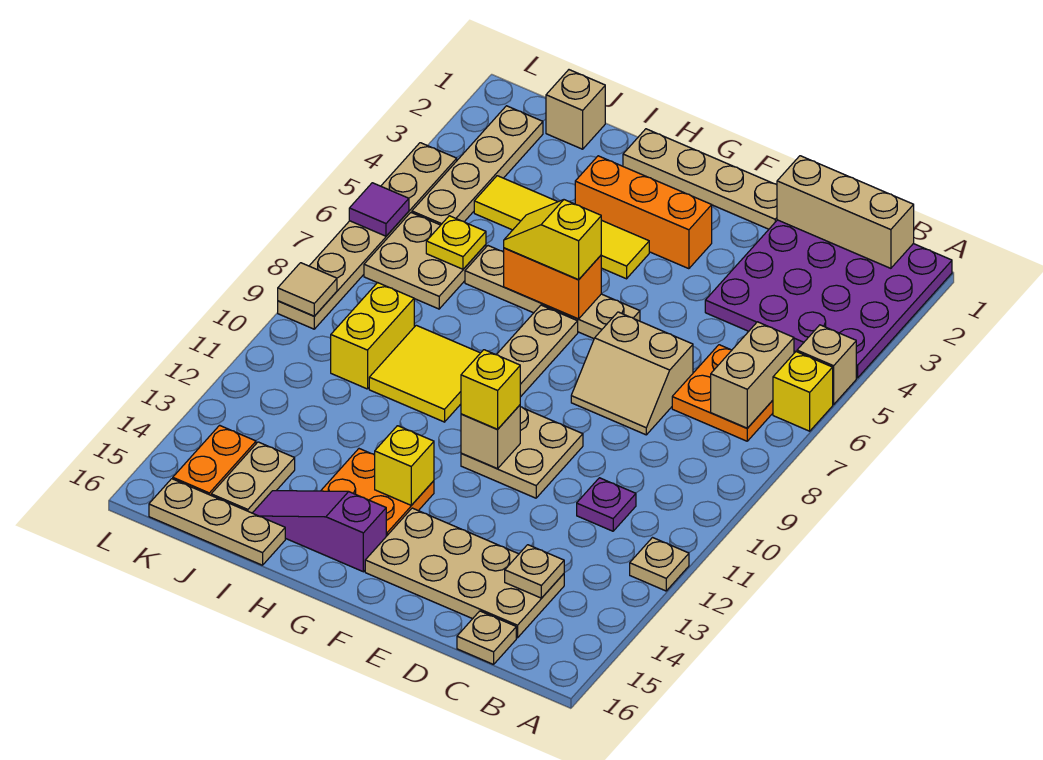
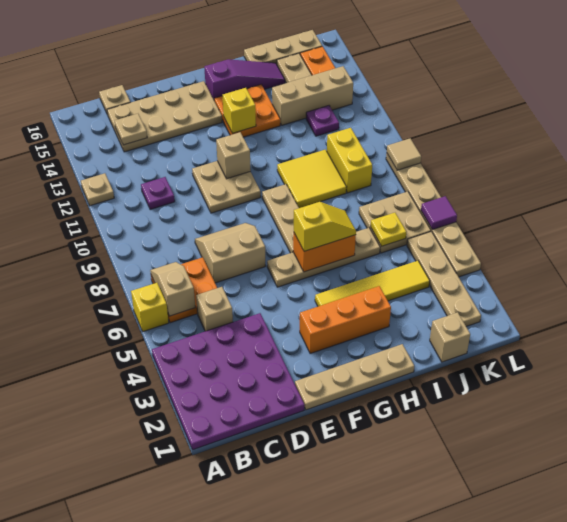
tan 1x1 brick [797,325,856,405] -> tan 1x1 brick moved to [196,287,233,331]
tan 1x3 brick [777,156,914,268] -> tan 1x3 brick moved to [272,66,353,125]
tan 1x2 brick [711,322,794,428] -> tan 1x2 slope [150,262,195,316]
yellow 1x1 brick [461,350,520,429] -> none
none -> purple 1x1 plate [306,106,339,136]

